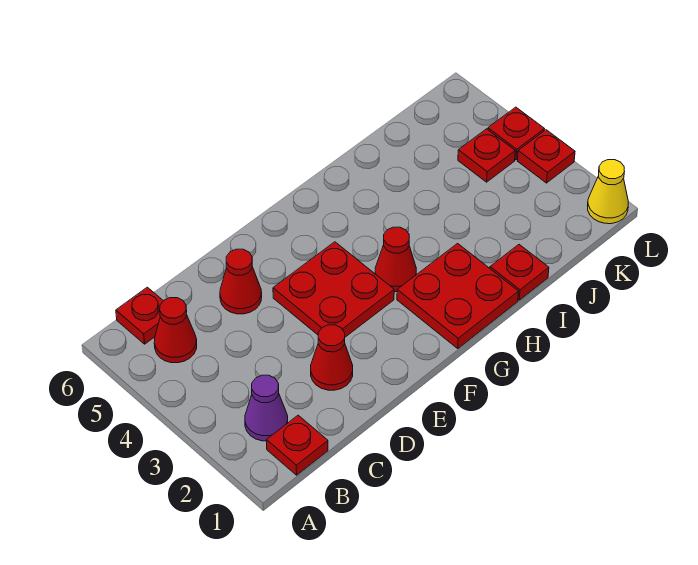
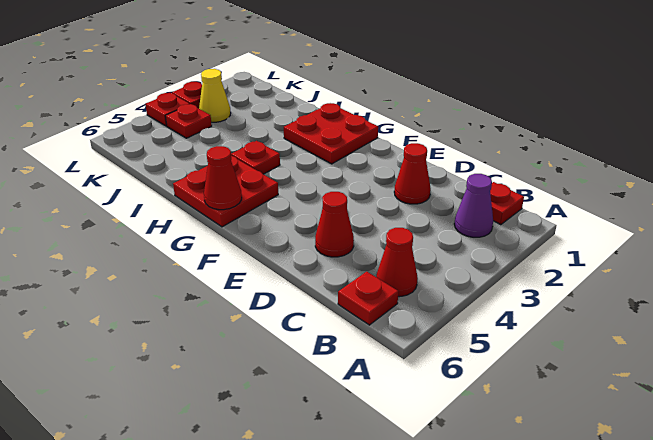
red 2x2 plate [273,242,394,337] -> red 2x2 plate moved to [173,156,278,227]
red 1x1 cone [375,227,416,292] -> red 1x1 cone moved to [204,146,242,210]
red 1x1 plate [490,245,549,300] -> red 1x1 plate moved to [231,141,280,174]
yellow 1x1 cone [588,160,628,224] -> yellow 1x1 cone moved to [199,69,231,122]

